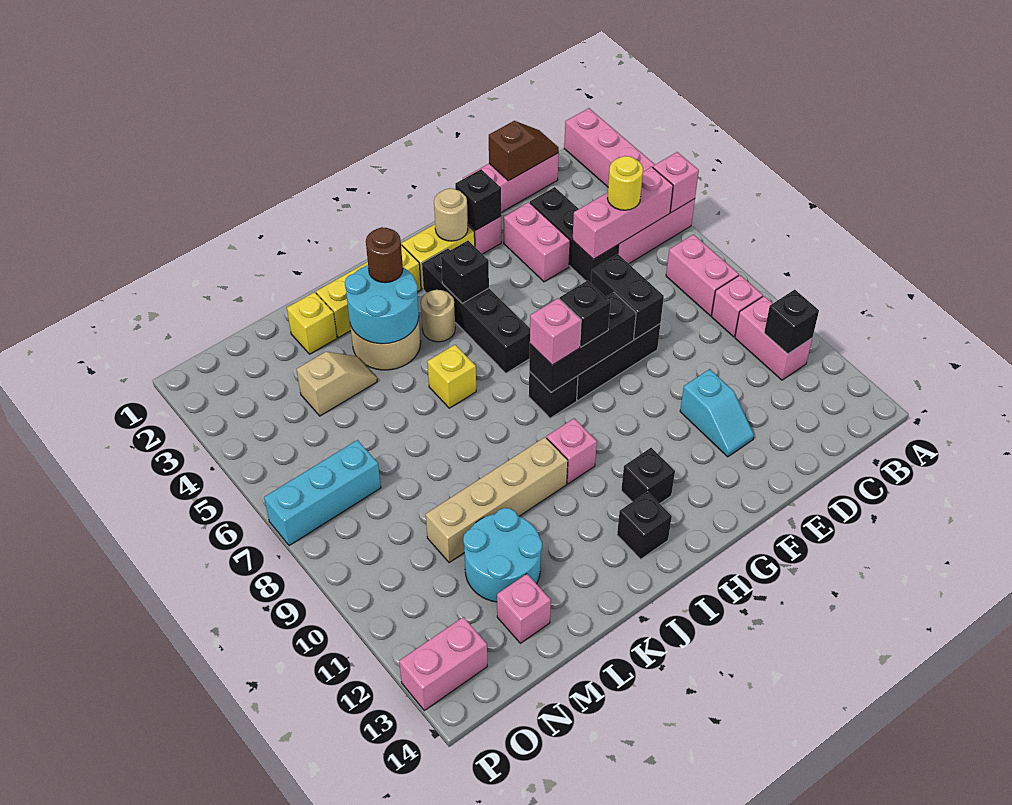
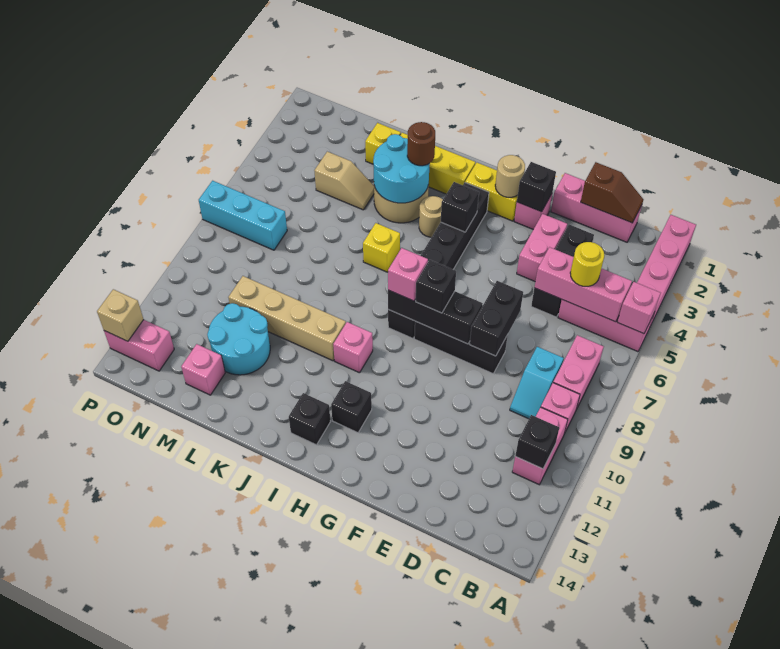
cyan 1x2 slope [680,369,754,457] -> cyan 1x2 slope moved to [510,347,564,419]
none -> tan 1x1 brick [97,289,144,341]

